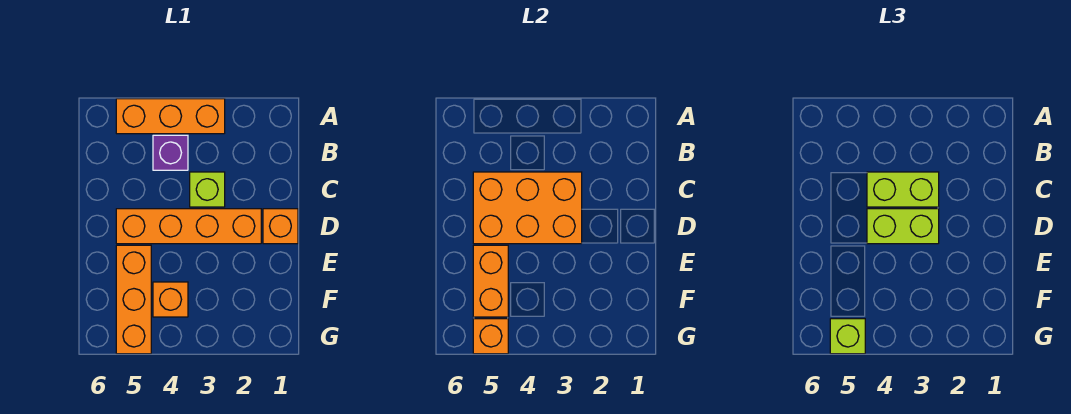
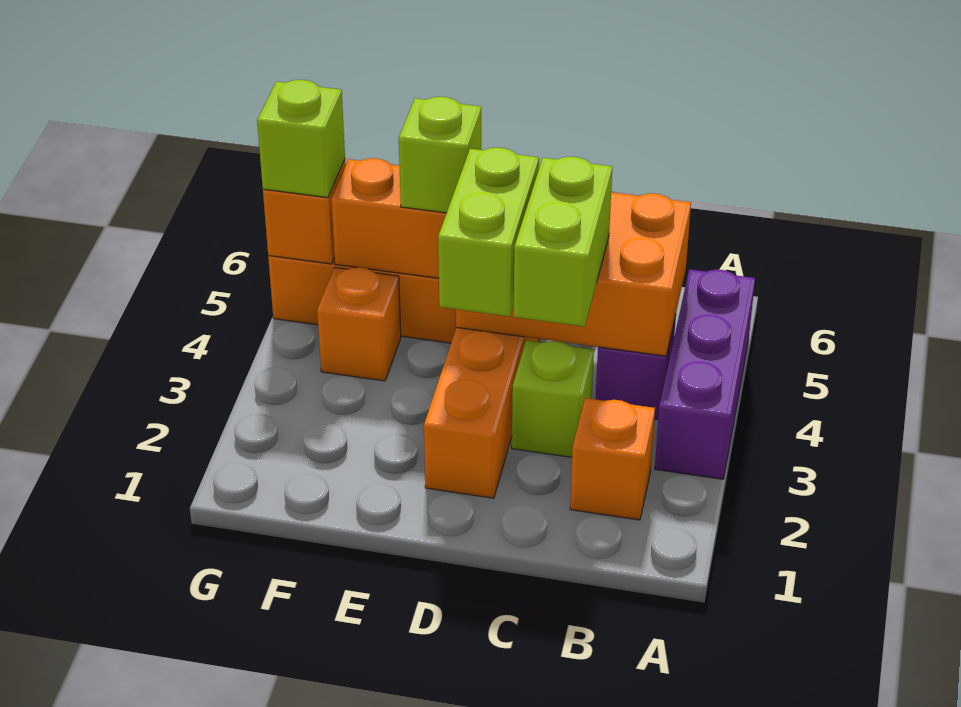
orange 1x3 brick [116,99,225,134] -> purple 1x3 brick [655,269,755,479]
orange 2x3 brick [473,172,582,244] -> orange 2x3 brick turned to [456,192,691,356]
orange 1x1 brick [263,209,298,244] -> orange 1x1 brick moved to [570,398,655,520]
none -> lime 1x1 brick [399,97,481,213]

